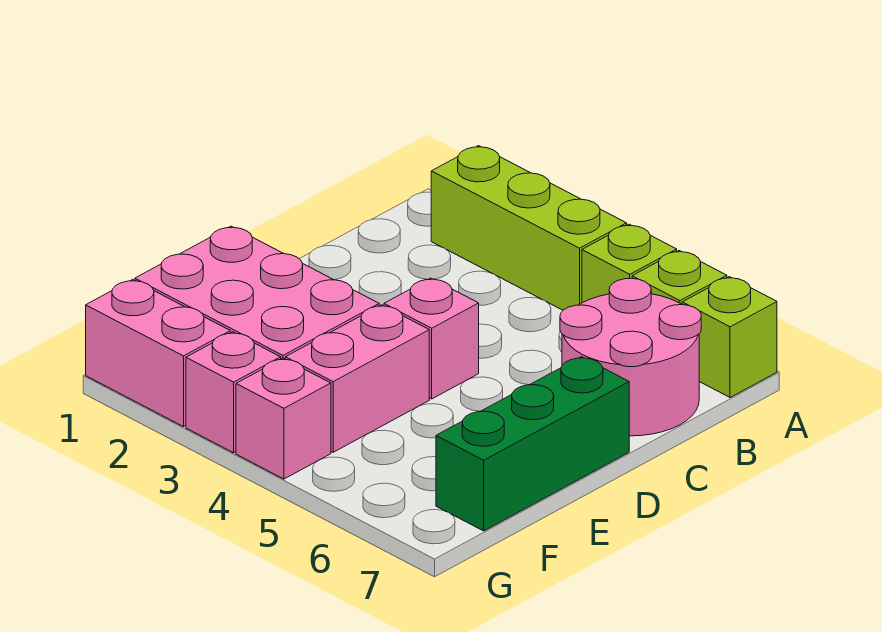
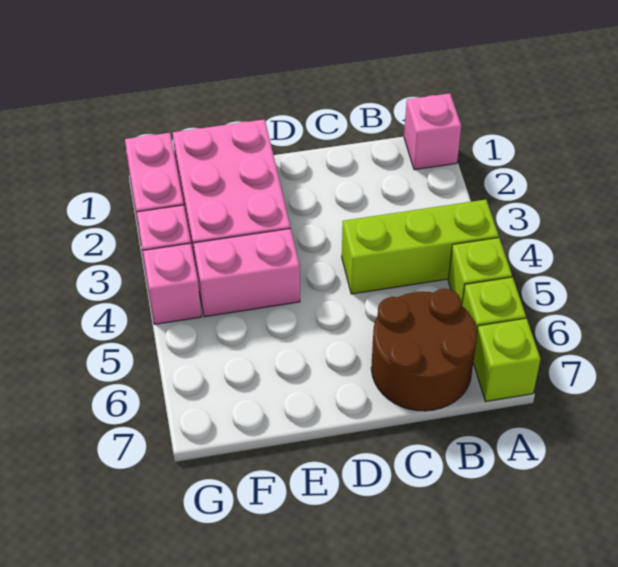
lime 1x3 brick [431,146,627,310] -> lime 1x3 brick turned to [342,200,499,294]
pink 2x2 round brick [560,278,701,436] -> brown 2x2 round brick [371,289,477,411]
pink 1x1 brick [384,278,479,399] -> pink 1x1 brick moved to [404,93,461,170]
green 1x3 brick [436,357,629,531] -> none

